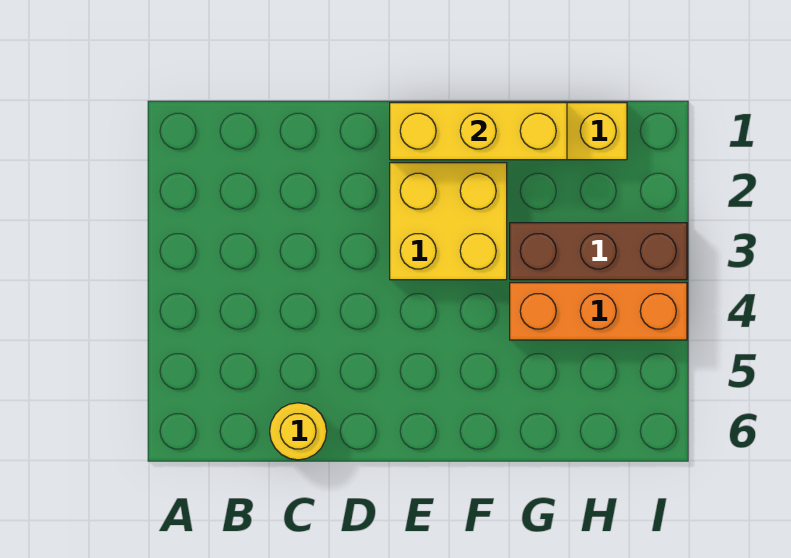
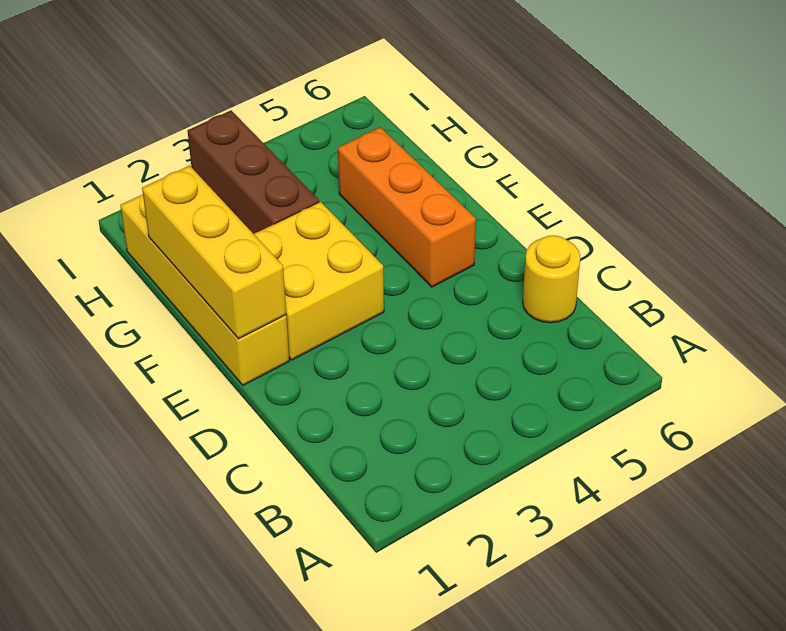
orange 1x3 brick [510,283,687,340] -> orange 1x3 brick moved to [338,127,476,287]

